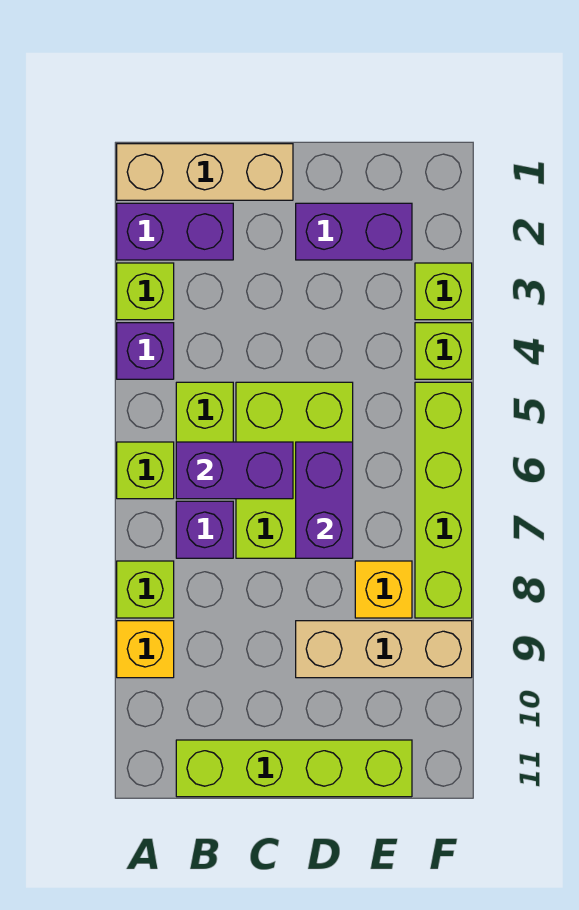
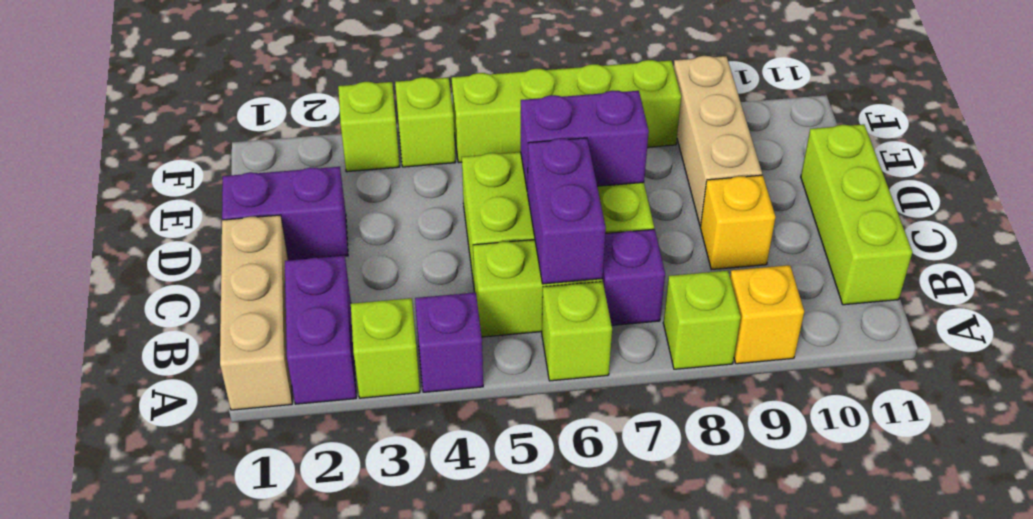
lime 1x4 brick [176,740,412,797] -> lime 1x3 brick [801,124,912,305]
purple 1x2 brick [296,203,412,260] -> purple 1x2 brick turned to [222,167,348,260]
yellow 1x1 brick [355,561,412,618] -> yellow 1x1 brick moved to [700,175,776,270]

